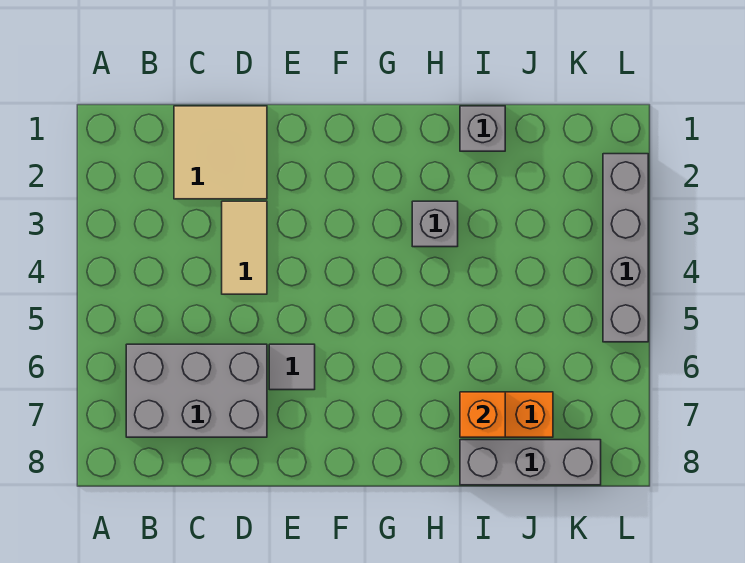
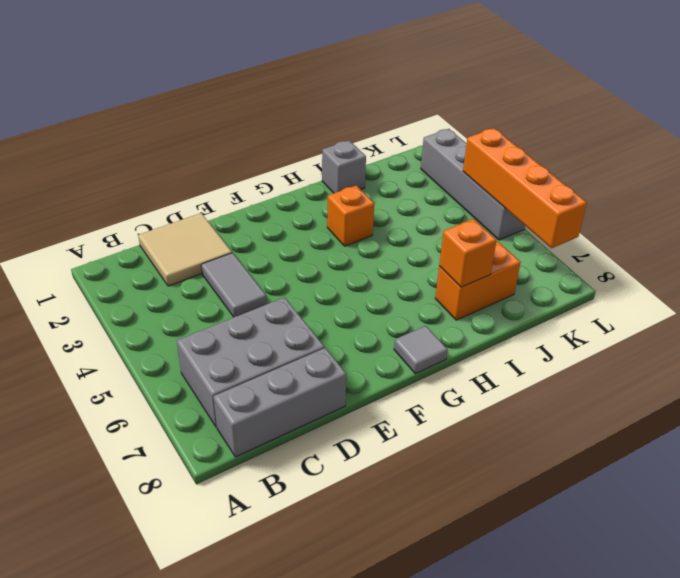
tan 1x2 tile [222,201,267,294] -> grey 1x2 tile [201,253,267,317]
grey 1x1 tile [269,344,315,390] -> grey 1x1 tile moved to [394,326,448,374]
grey 1x1 brick [412,201,458,247] -> orange 1x1 brick [327,185,374,246]
grey 1x3 brick [460,440,601,485] -> grey 1x3 brick moved to [213,348,346,457]
none -> orange 1x4 brick [463,128,587,248]

